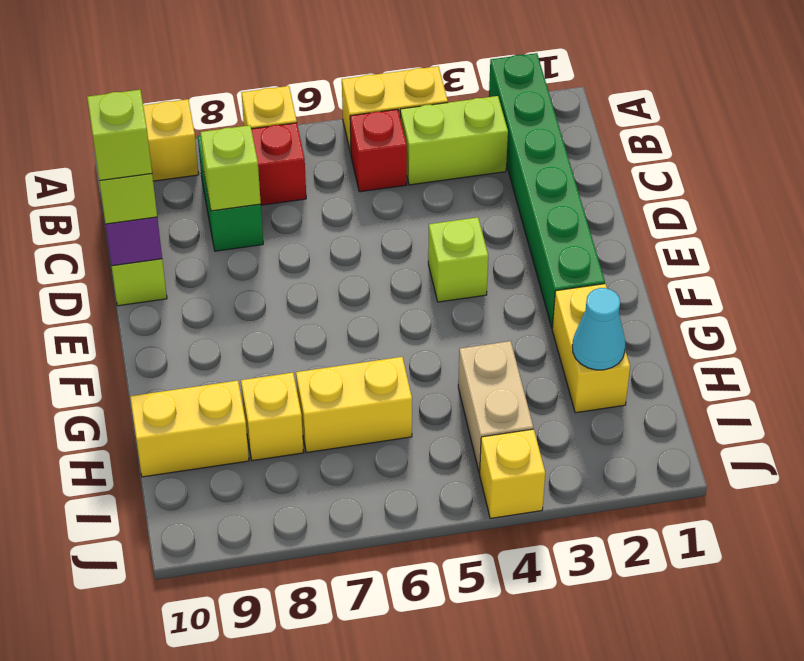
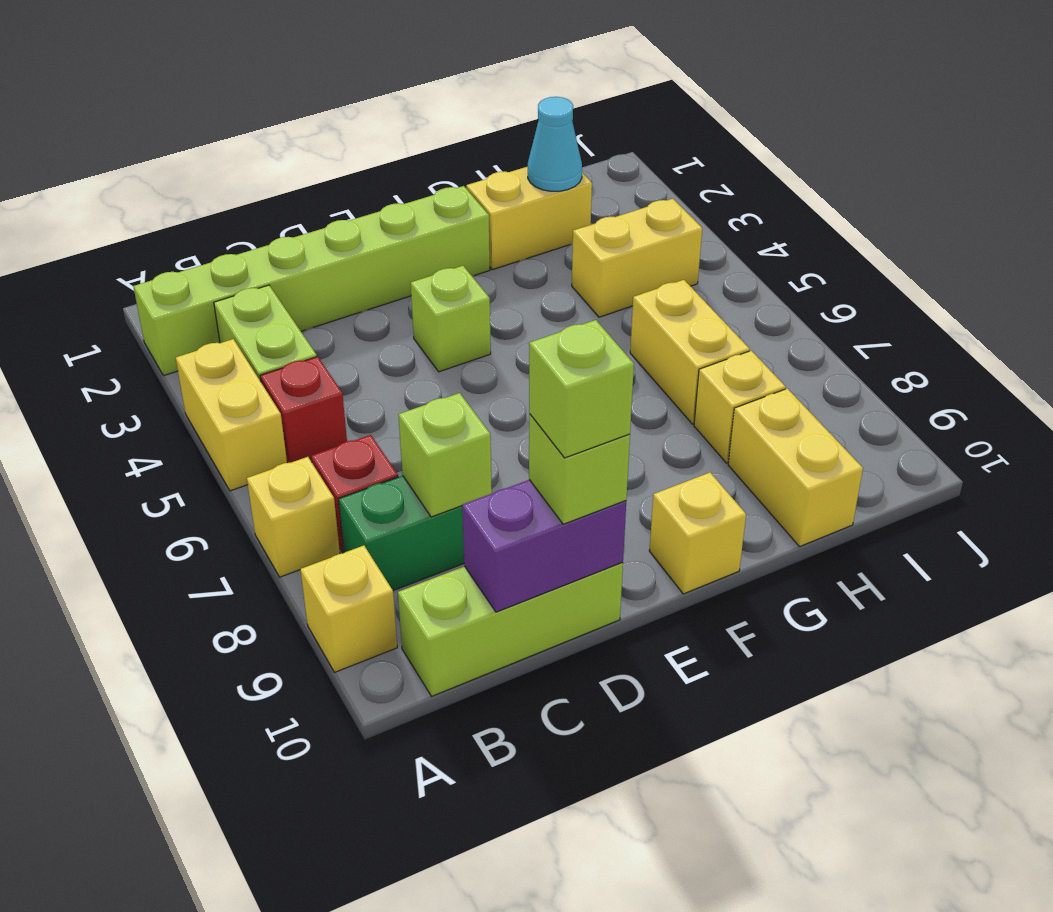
green 1x6 brick [489,53,605,327] -> lime 1x6 brick [133,186,490,376]
tan 1x2 brick [458,341,533,473] -> yellow 1x2 brick [572,199,702,317]
yellow 1x1 brick [480,429,545,518] -> yellow 1x1 brick moved to [649,473,746,594]

